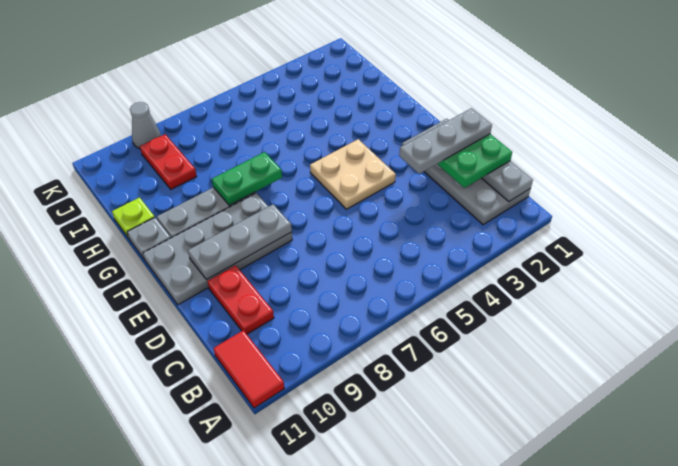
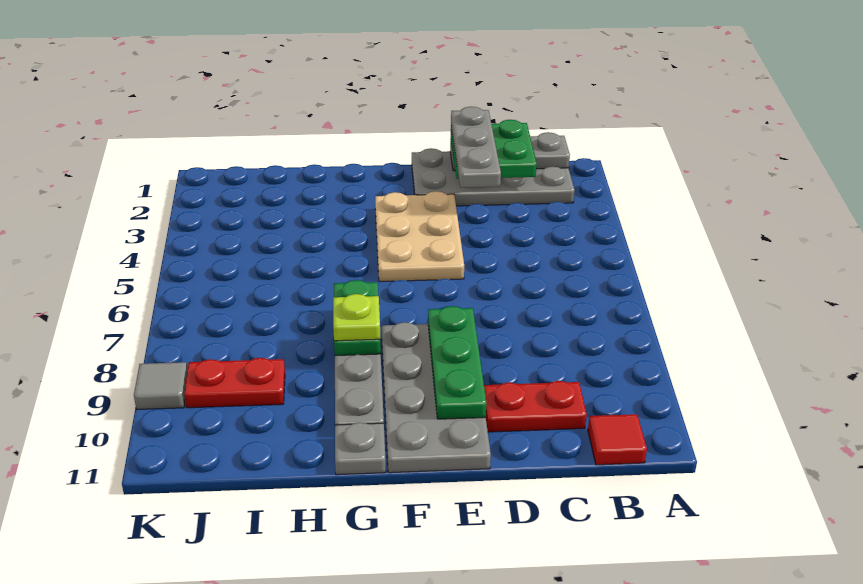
red 1x2 tile [214,330,284,408] -> red 1x1 tile [588,414,647,465]
tan 2x2 plate [310,139,396,209] -> tan 2x3 plate [375,191,464,282]
grey 1x3 plate [188,204,292,280] -> green 1x3 plate [428,306,487,419]
lime 1x1 plate [112,197,155,238] -> lime 1x1 plate moved to [333,294,380,341]
grey 1x1 cone [130,102,161,149] -> grey 1x1 tile [134,362,188,409]

